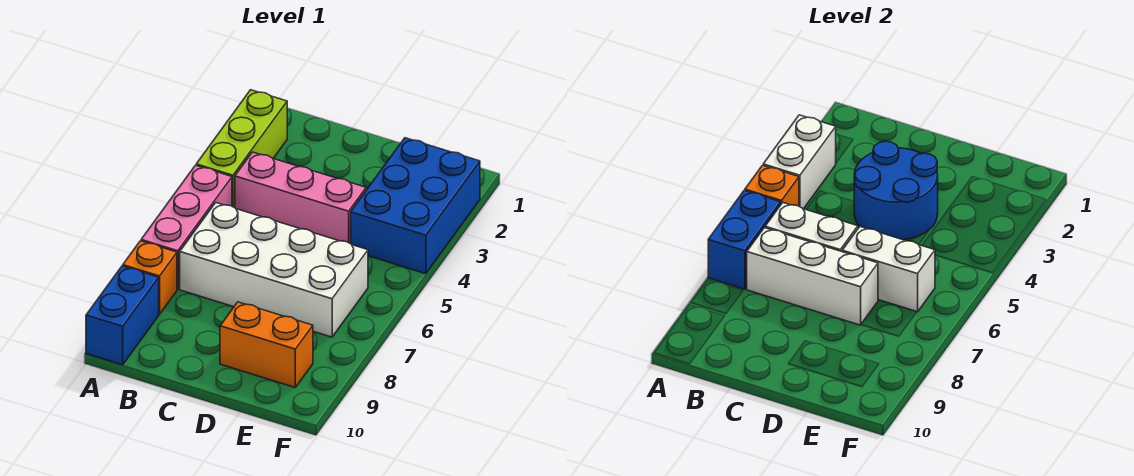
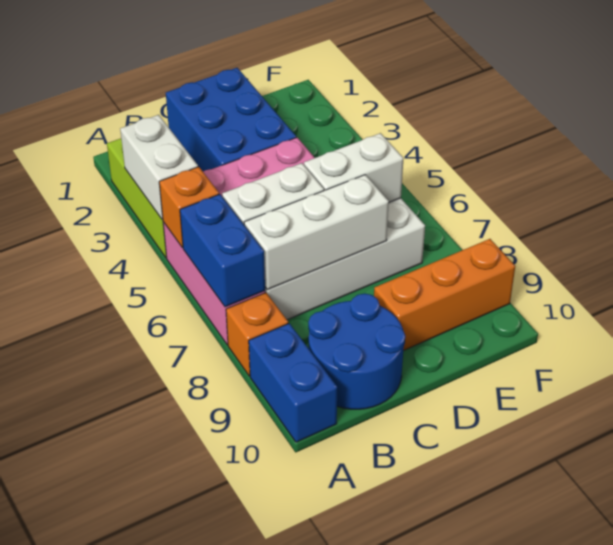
blue 2x2 round brick [854,141,938,240] -> blue 2x2 round brick moved to [308,294,405,409]
orange 1x2 brick [220,302,313,387] -> orange 1x3 brick [374,239,515,351]
blue 2x3 brick [351,138,480,274] -> blue 2x3 brick moved to [166,68,296,172]

